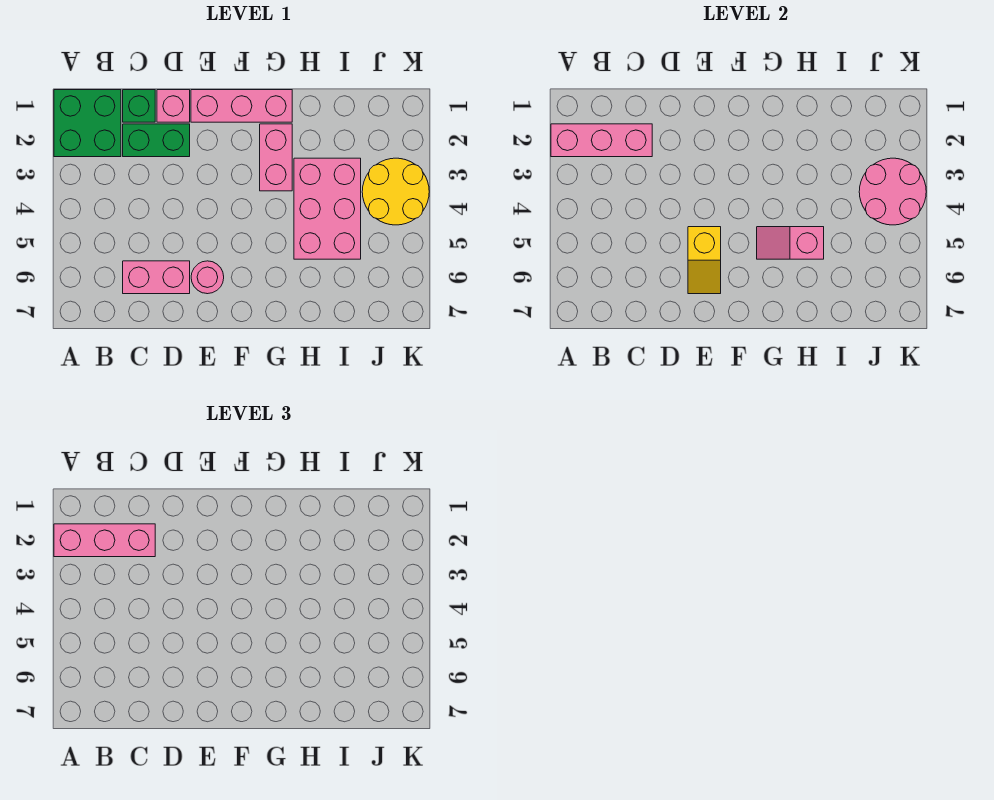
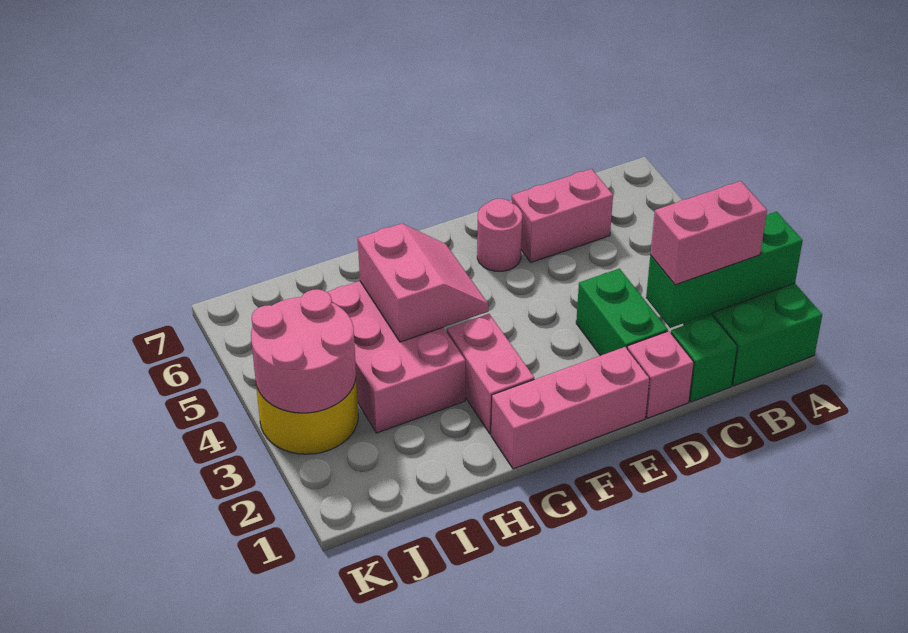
pink 1x3 brick [551,124,652,157] -> green 1x3 brick [646,212,803,328]
pink 1x3 brick [54,524,155,557] -> pink 1x2 brick [650,181,767,285]
green 1x2 brick [123,124,190,157] -> green 1x2 brick turned to [576,269,668,356]
yellow 1x2 slope [688,227,721,294] -> none
pink 1x2 slope [757,227,824,259] -> pink 2x2 slope [358,224,488,342]

